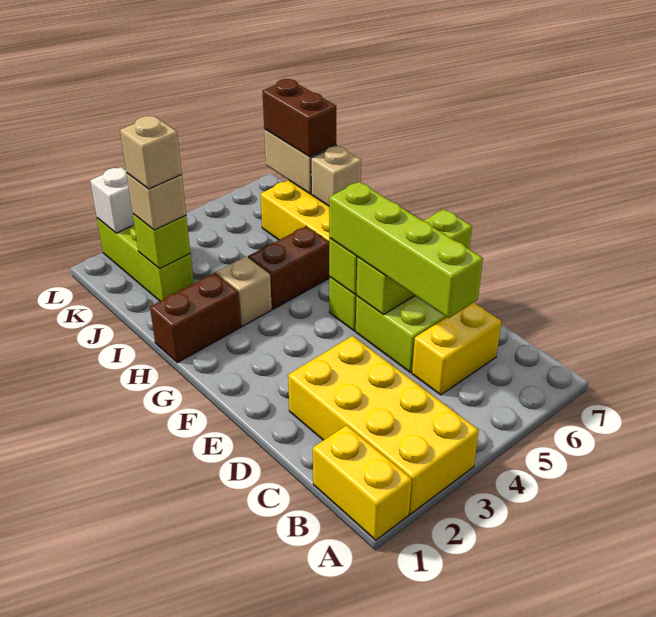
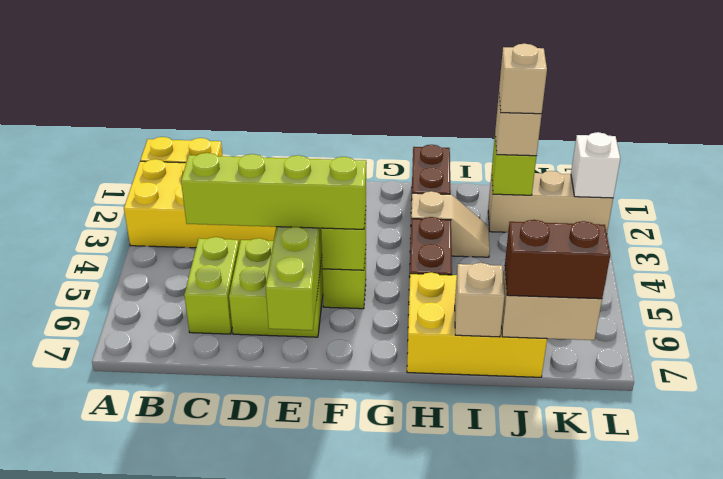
yellow 1x2 brick [412,303,501,395] -> lime 1x2 brick [184,237,239,334]
lime 1x3 brick [97,218,194,301] -> tan 1x3 brick [488,171,613,233]

